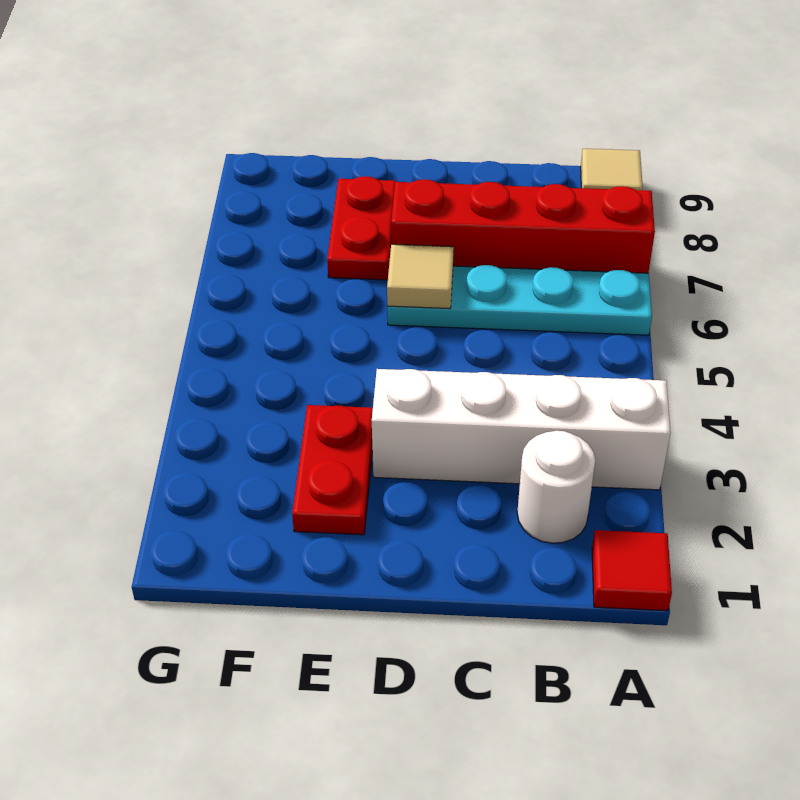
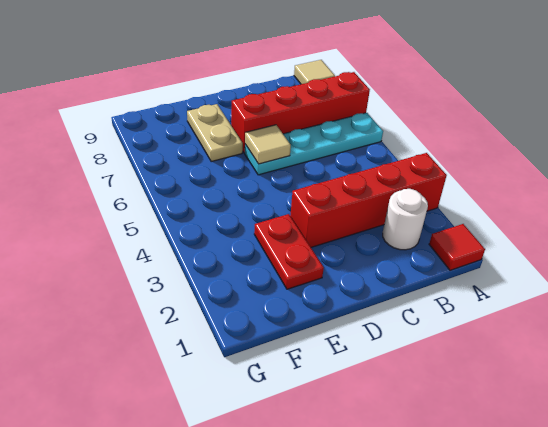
white 1x4 brick [372,369,671,490] -> red 1x4 brick [290,153,447,247]
red 1x2 plate [327,176,396,280] -> tan 1x2 plate [187,104,243,161]

